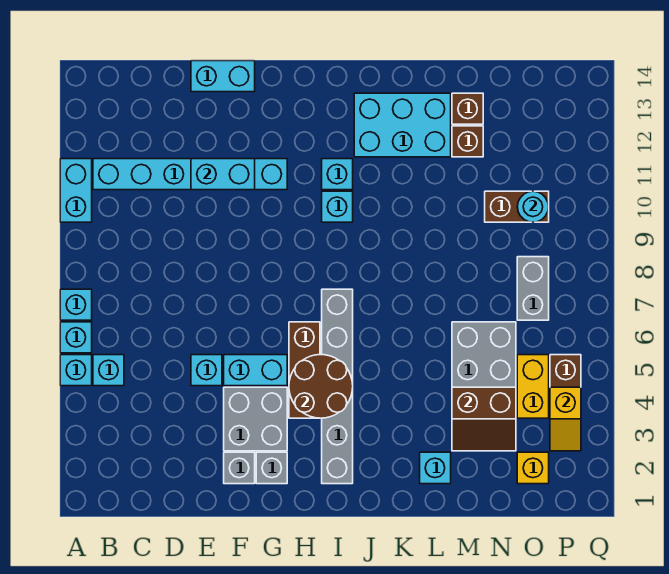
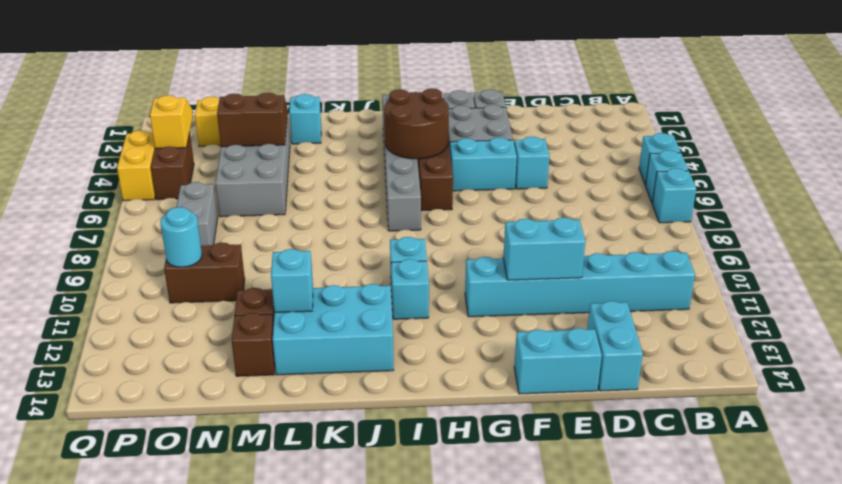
cyan 1x2 brick [60,159,92,222] -> cyan 1x2 brick moved to [587,301,643,391]
cyan 1x1 brick [93,355,124,386] -> cyan 1x1 brick moved to [271,249,313,313]
yellow 1x2 brick [517,355,549,418] -> yellow 1x2 brick moved to [117,130,155,201]

